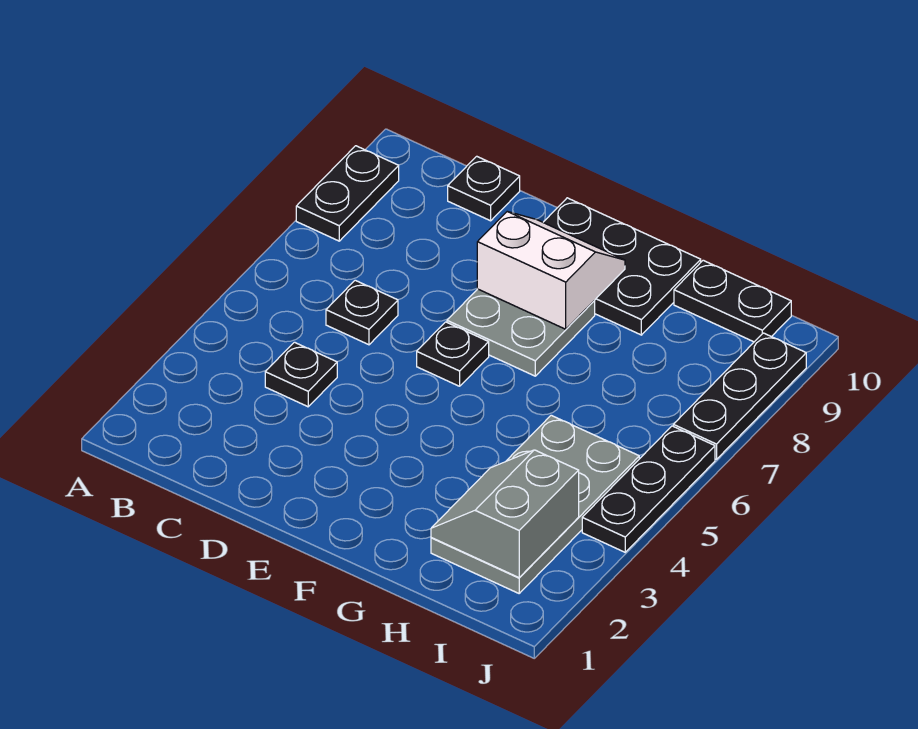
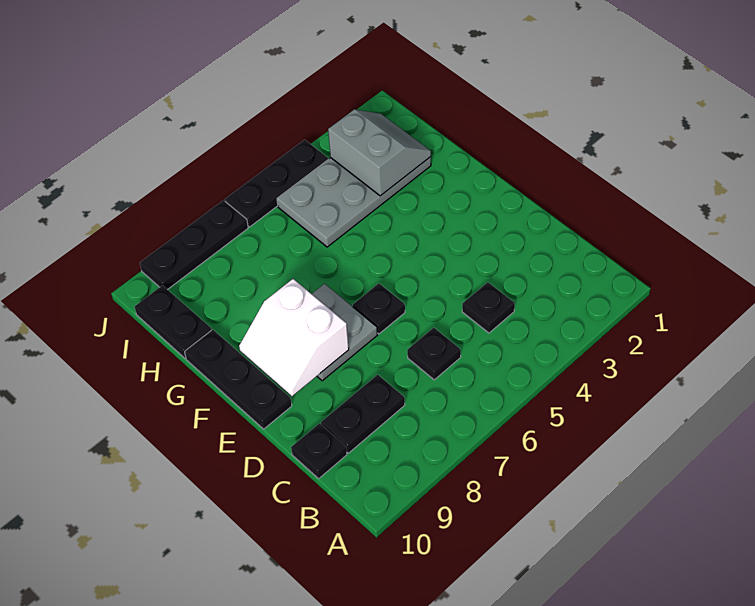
black 1x2 plate [296,146,399,241] -> black 1x2 plate moved to [321,375,405,453]
black 2x3 plate [543,198,701,335] -> black 1x3 plate [185,330,292,429]
grey 2x2 slope [431,450,579,578] -> grey 2x2 slope turned to [328,109,431,196]

